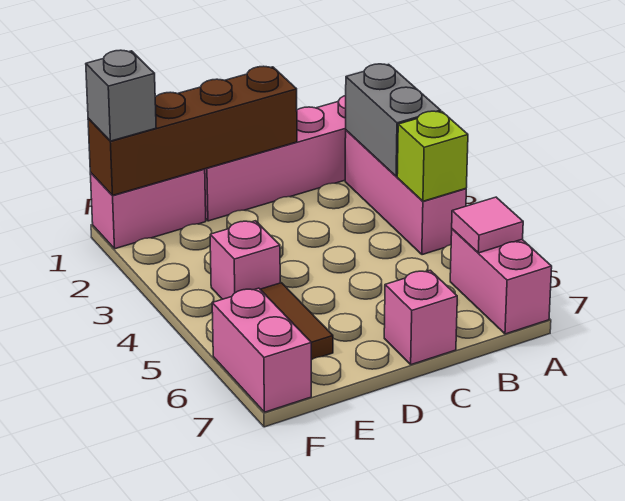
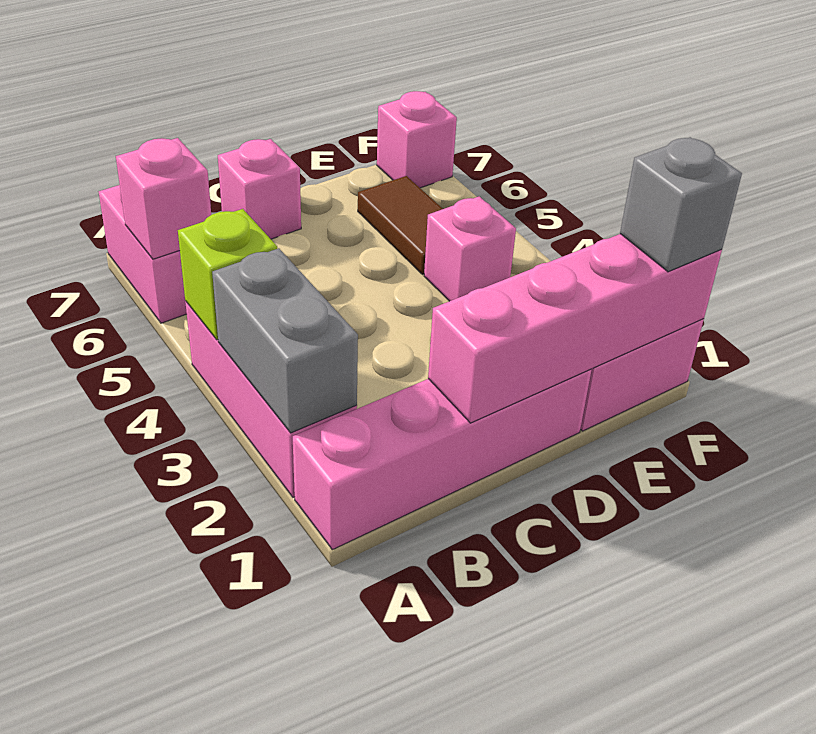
pink 1x1 tile [452,197,523,253] -> pink 1x1 brick [116,138,211,259]
brown 1x4 brick [88,66,297,196] -> pink 1x4 brick [428,234,722,423]
pink 1x2 brick [212,288,311,412] -> pink 1x1 brick [377,91,457,188]

